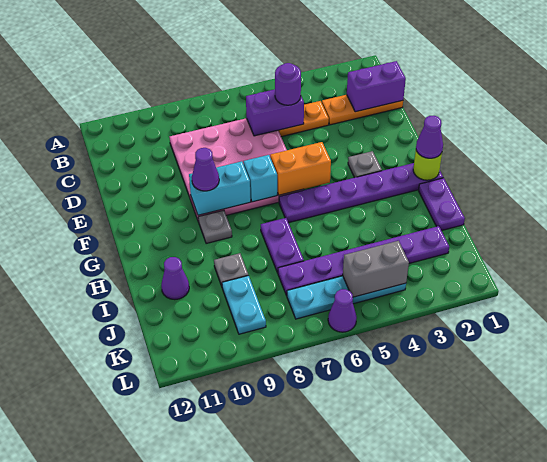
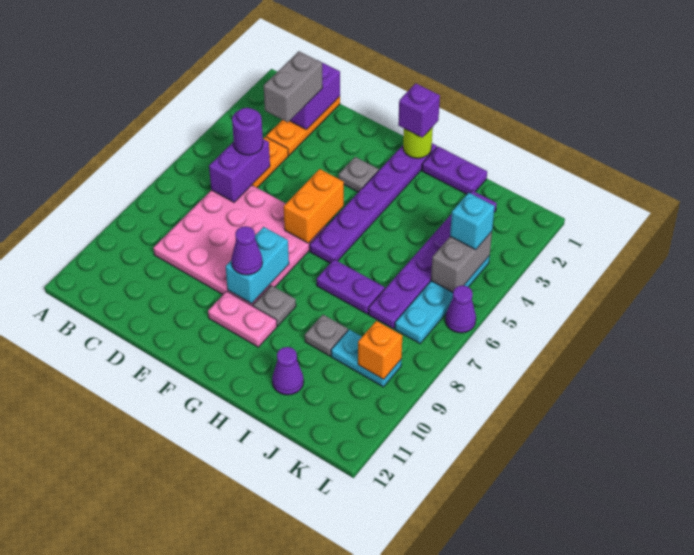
none -> grey 1x2 brick [264,51,323,123]
cyan 1x1 brick [243,155,277,202] -> cyan 1x1 brick moved to [450,193,495,250]
none -> pink 1x2 plate [208,291,277,347]
purple 1x1 cone [416,116,443,158] -> purple 1x1 brick [398,83,440,137]
none -> orange 1x1 brick [358,321,402,379]

